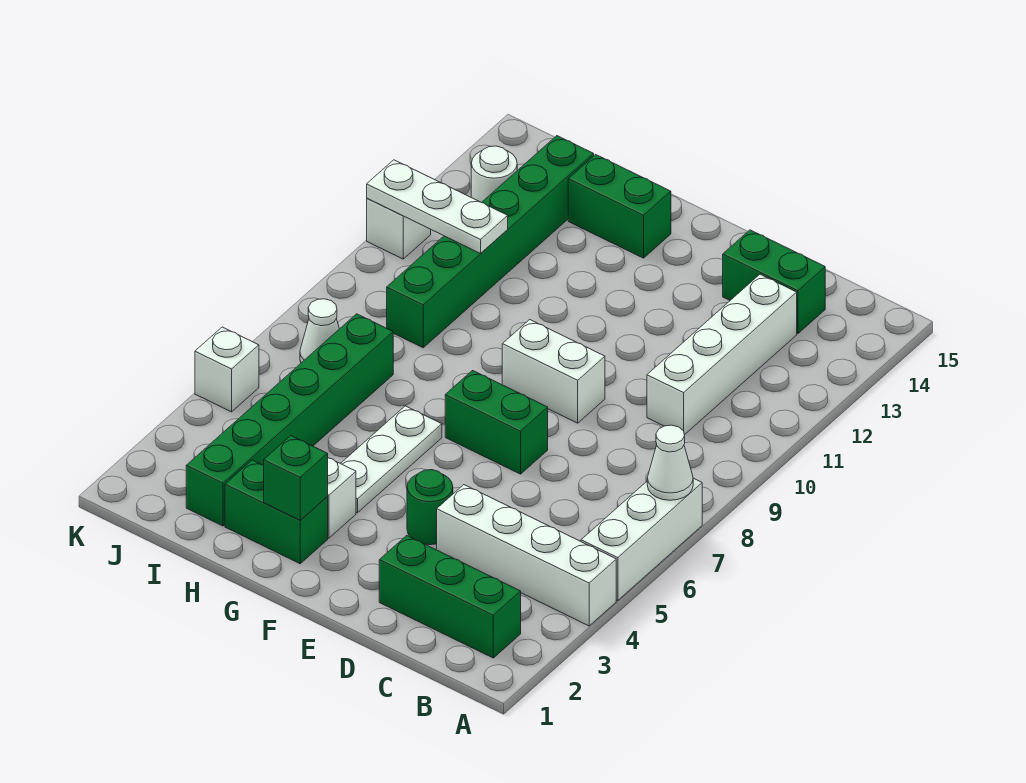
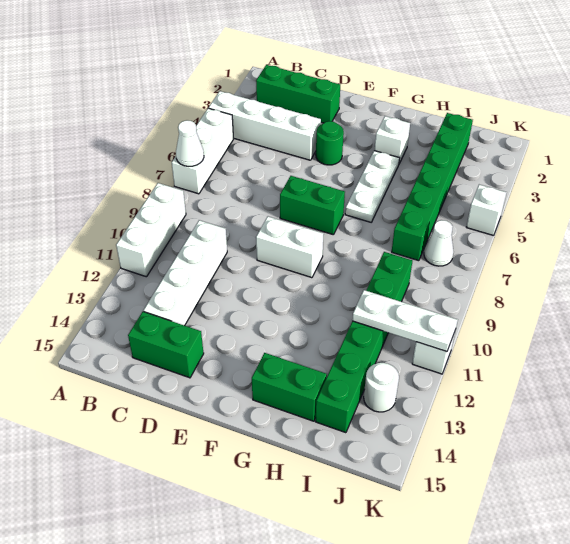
none -> white 1x3 brick [116,183,186,277]
green 1x2 brick [225,460,328,564] -> none
green 1x1 brick [264,436,328,520] -> none

